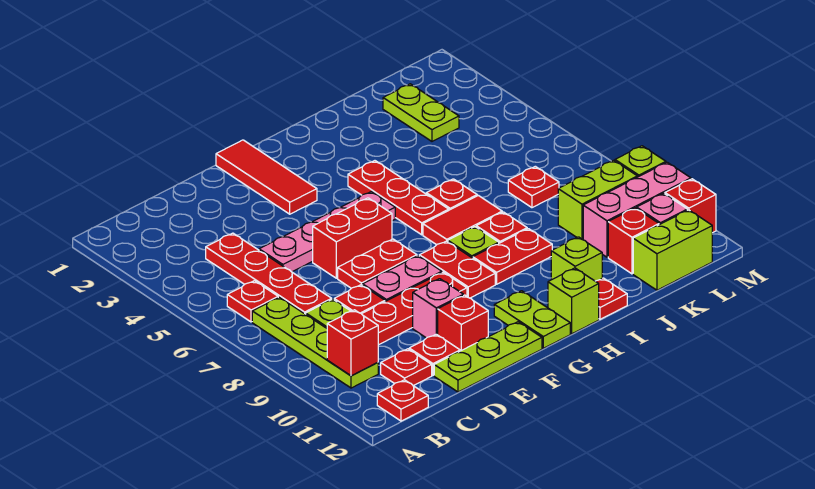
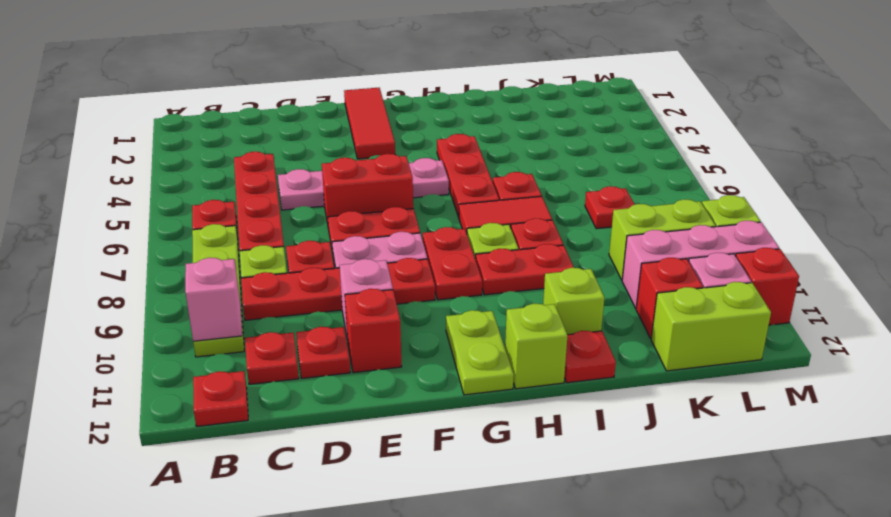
red 1x1 brick [327,310,378,376] -> pink 1x1 brick [185,258,242,342]
lime 1x3 plate [434,322,542,392] -> none
lime 1x2 plate [383,84,459,141] -> none

